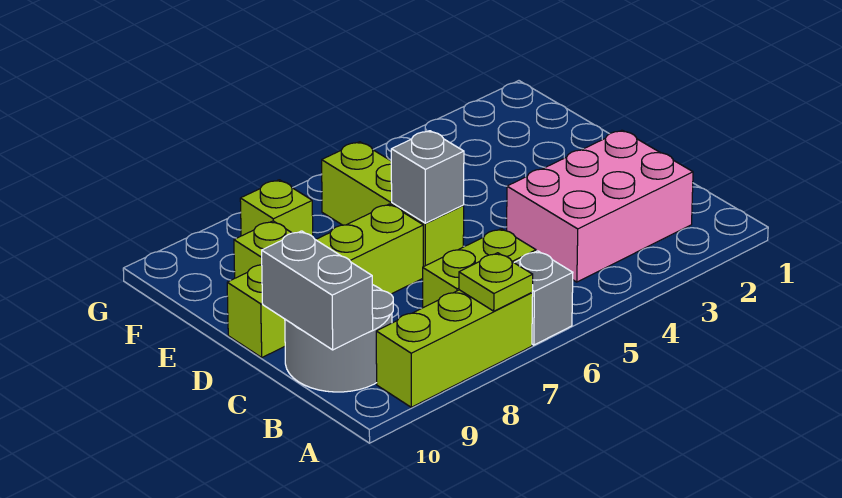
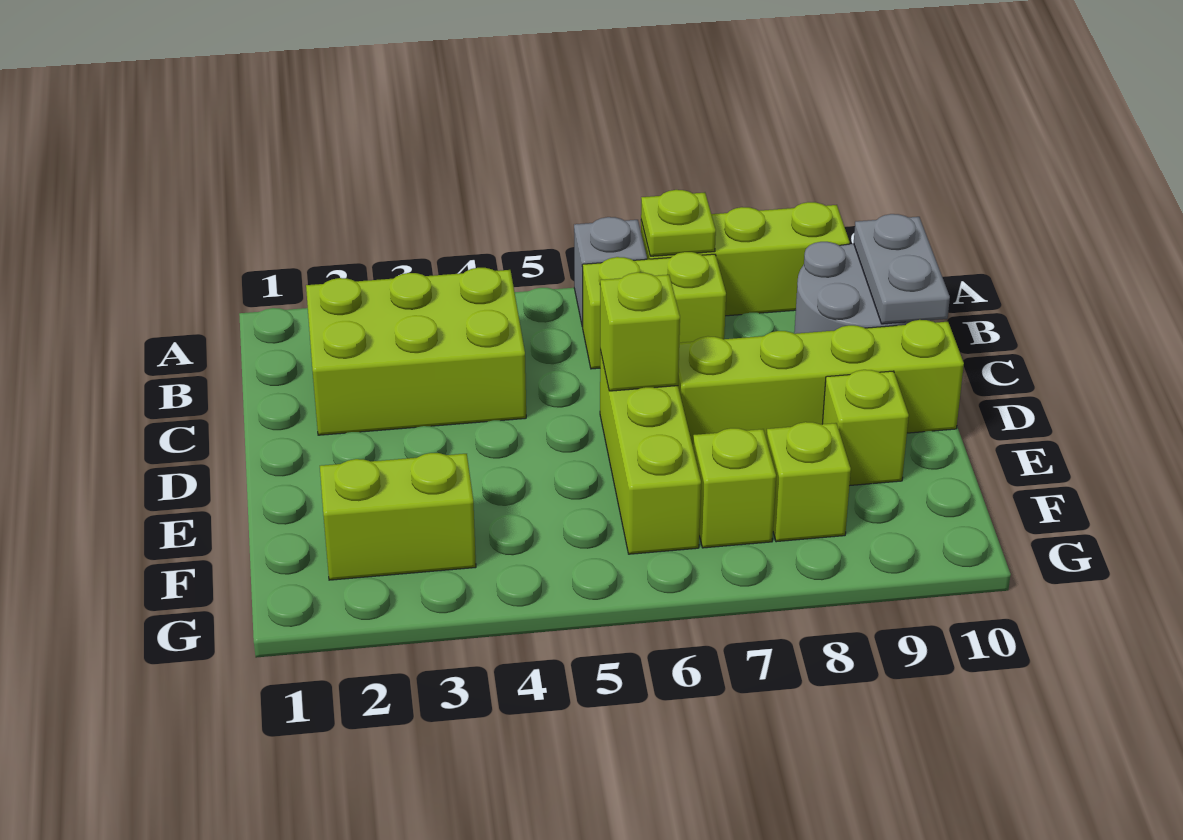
pink 2x3 brick [507,130,693,282] -> lime 2x3 brick [306,268,526,435]
grey 1x2 brick [262,231,373,350] -> grey 1x2 plate [854,214,950,324]
grey 1x1 brick [391,131,464,223] -> lime 1x1 brick [600,272,680,391]
none -> lime 1x2 brick [320,453,476,580]
none -> lime 1x1 brick [693,428,776,548]

